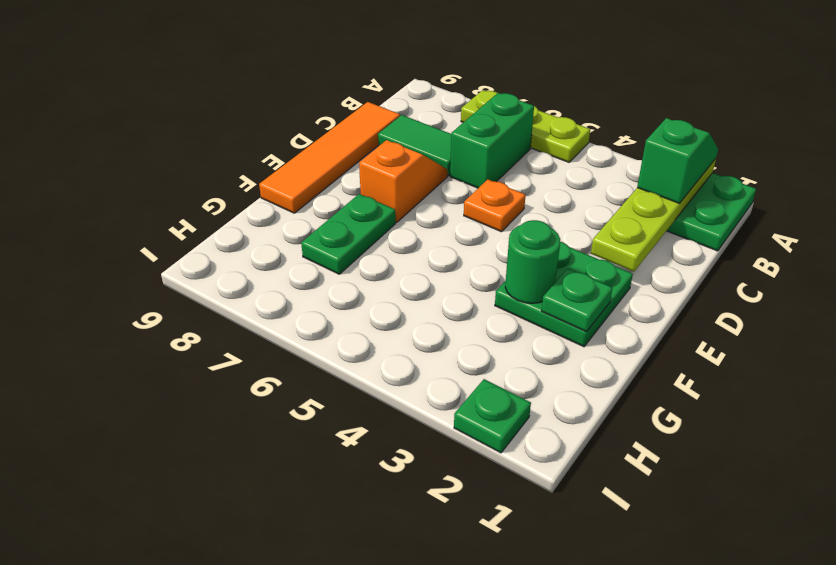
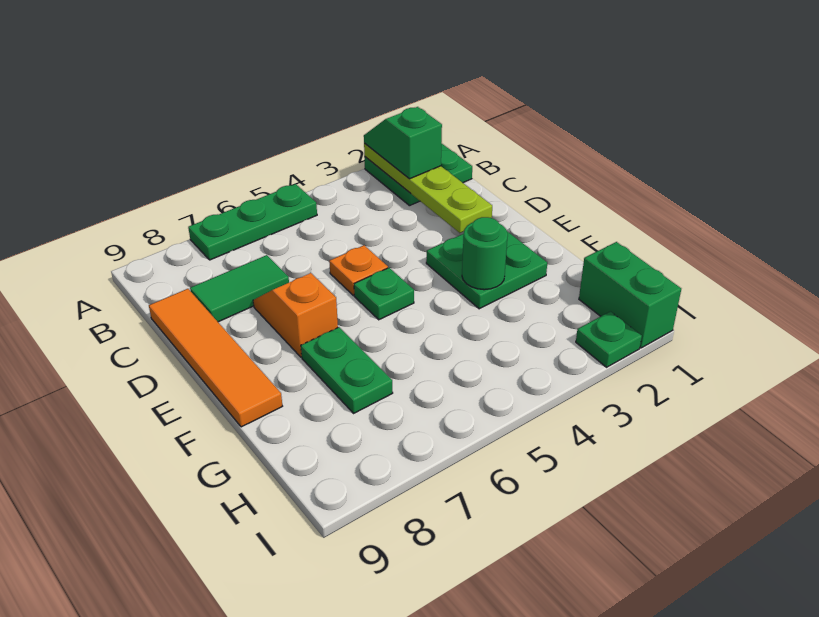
lime 1x3 plate [461,90,590,162] -> green 1x3 plate [188,184,317,260]
green 1x2 brick [450,93,534,188] -> green 1x2 brick moved to [579,242,681,348]
green 1x1 plate [541,268,612,332] -> green 1x1 plate moved to [354,268,414,320]

